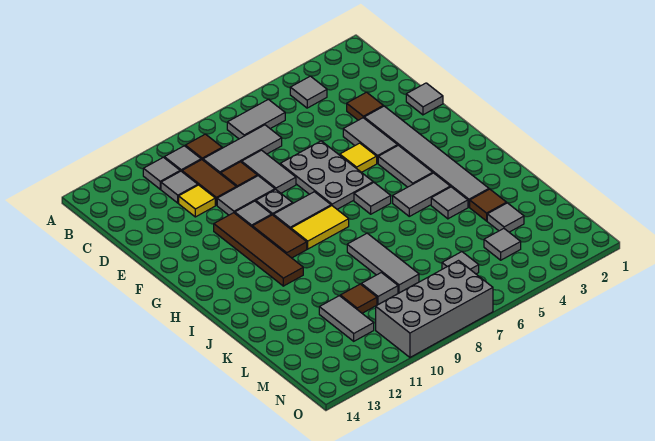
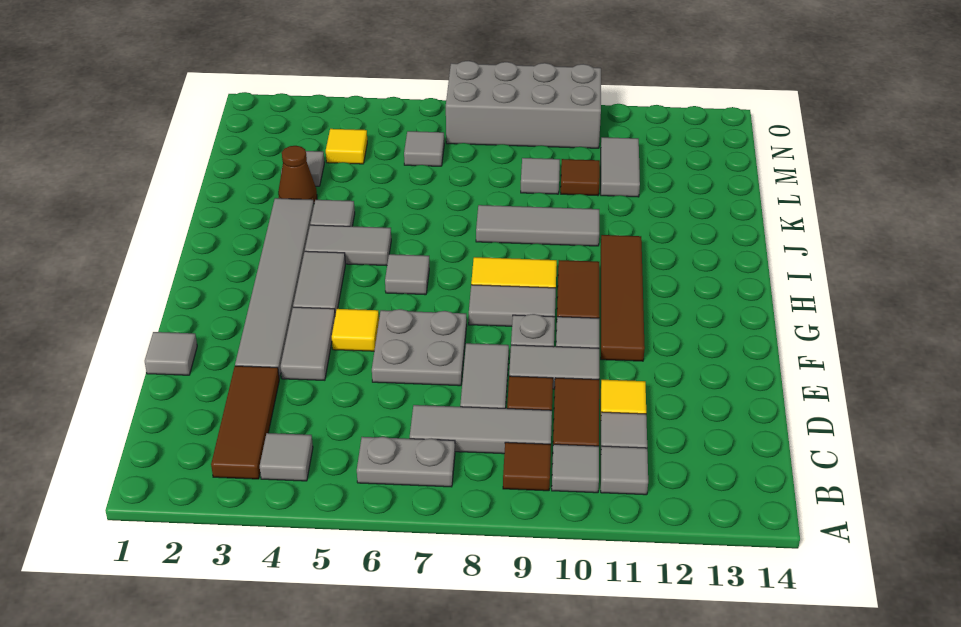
grey 1x2 tile [227,99,285,139] -> grey 1x2 plate [357,437,455,487]
brown 1x1 tile [347,92,383,120] -> brown 1x3 tile [211,366,279,479]
grey 2x3 plate [280,141,373,209] -> grey 2x2 plate [372,309,467,386]
grey 1x3 tile [347,233,419,293] -> grey 1x3 tile turned to [476,205,599,246]
brown 1x1 tile [470,189,507,221] -> brown 1x1 cone [278,146,317,203]
grey 1x1 tile [484,229,521,260] -> yellow 1x1 tile [326,129,367,164]

